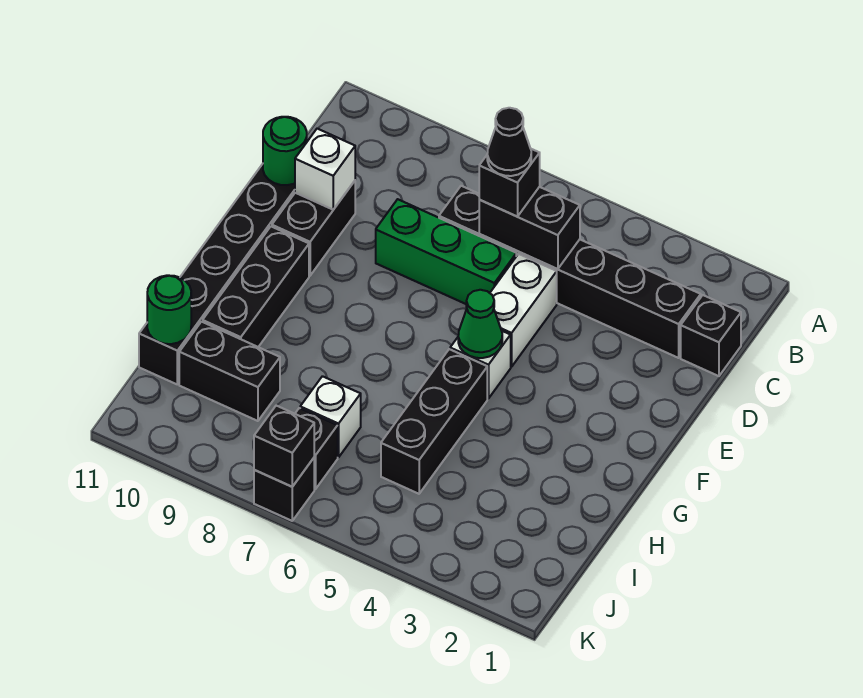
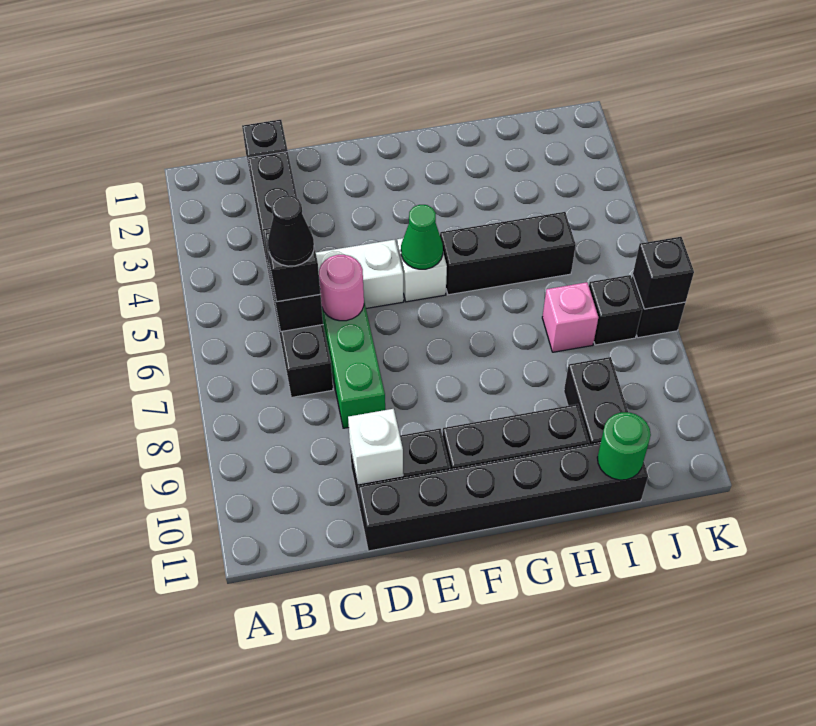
none -> pink 1x1 round brick [319,255,364,321]
green 1x1 round brick [263,117,307,185] -> none
white 1x1 brick [300,376,361,457] -> pink 1x1 brick [542,282,598,352]

